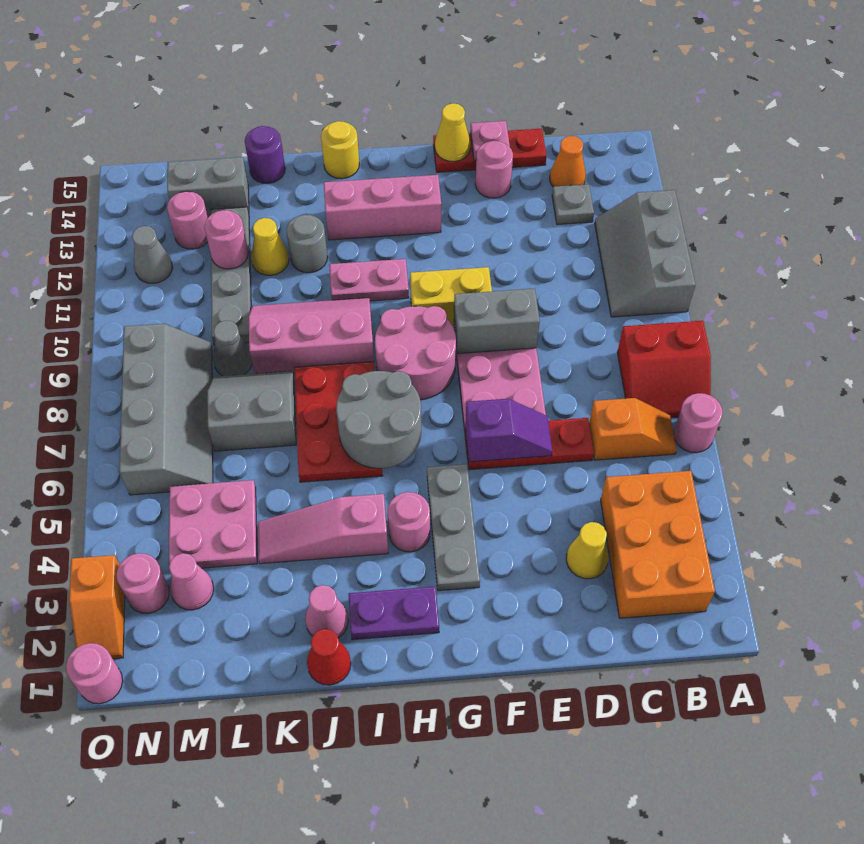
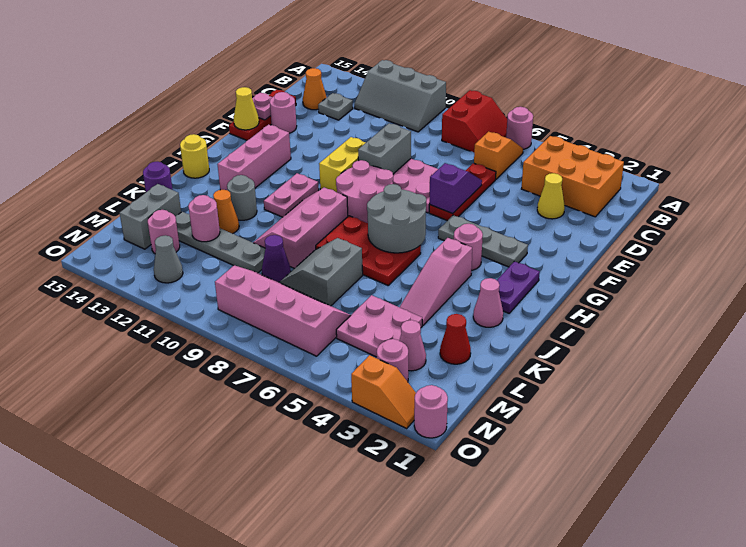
red 1x1 cone [307,629,351,685] -> red 1x1 cone moved to [440,314,471,364]
yellow 1x1 cone [251,218,289,275] -> orange 1x1 cone [213,190,239,234]
grey 1x1 cone [213,321,252,376] -> purple 1x1 cone [262,235,291,282]
grey 2x4 slope [120,324,213,495] -> pink 2x4 slope [215,265,351,356]

